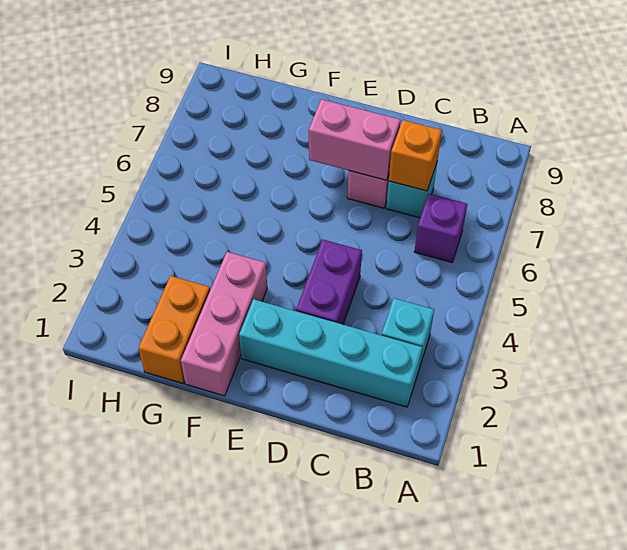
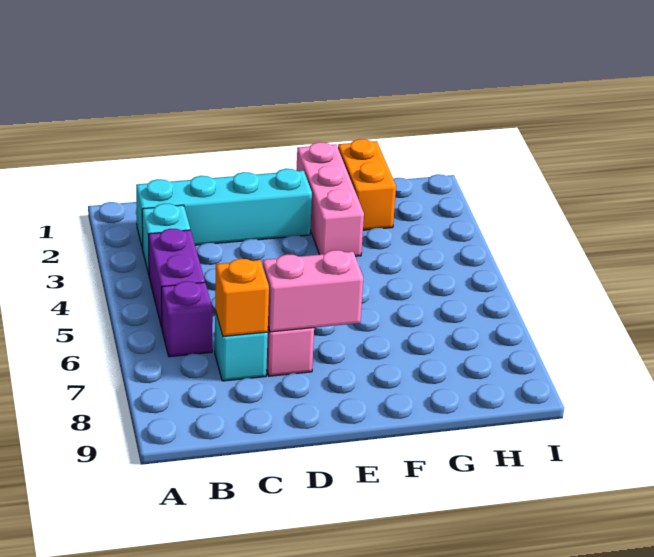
purple 1x2 brick [296,240,362,324] -> purple 1x2 brick moved to [148,229,205,328]

